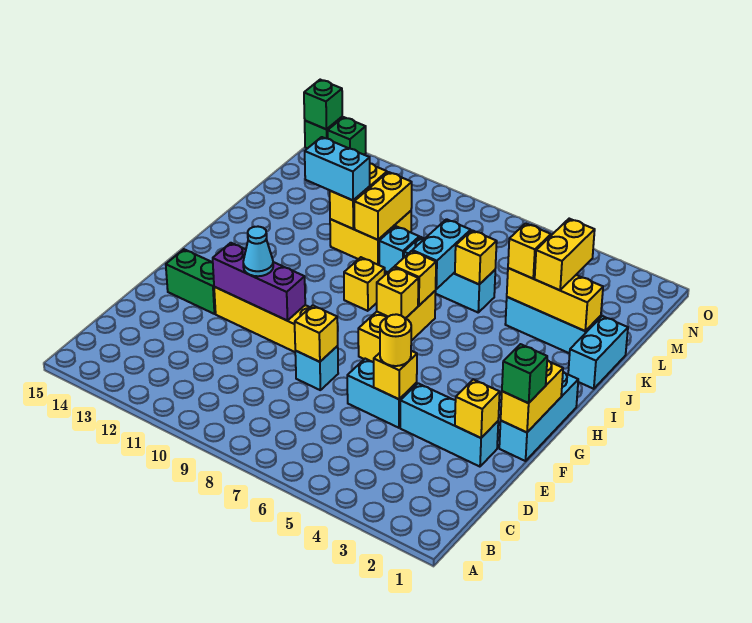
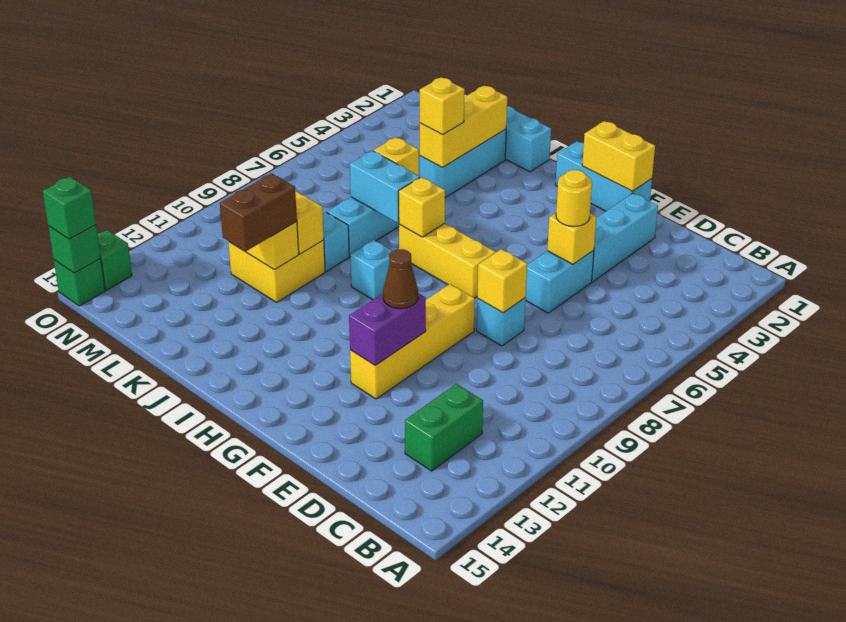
yellow 1x1 brick [455,379,500,438] -> none
green 1x1 brick [502,344,547,403] -> green 1x1 brick moved to [43,177,96,239]
purple 1x3 brick [213,243,305,321] -> purple 1x2 brick [349,293,426,365]
cyan 1x1 cone [243,227,273,276] -> brown 1x1 cone [383,249,418,309]
green 1x2 brick [166,249,216,314] -> green 1x2 brick moved to [405,384,483,471]
yellow 1x1 brick [377,267,418,318] -> none
yellow 1x1 brick [344,257,385,311] -> cyan 1x1 brick [350,240,392,300]
yellow 1x2 brick [535,219,595,290] -> none
cyan 1x2 brick [305,137,370,200] -> brown 1x2 brick [220,173,297,251]

